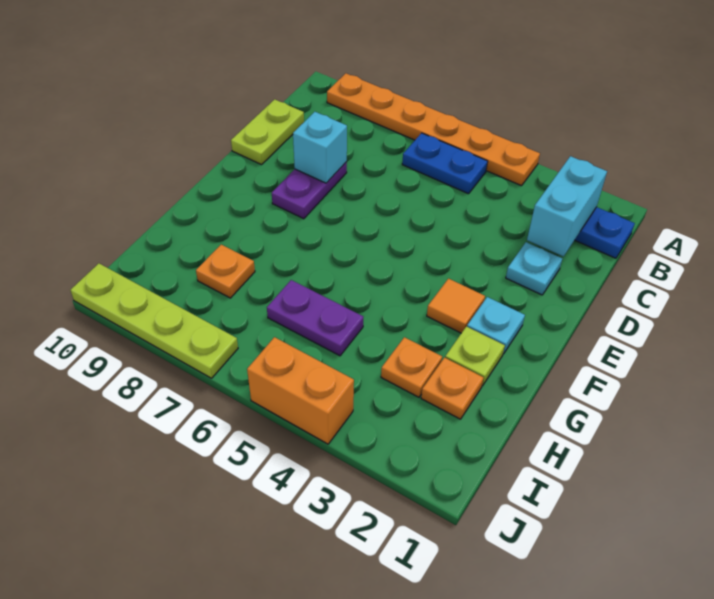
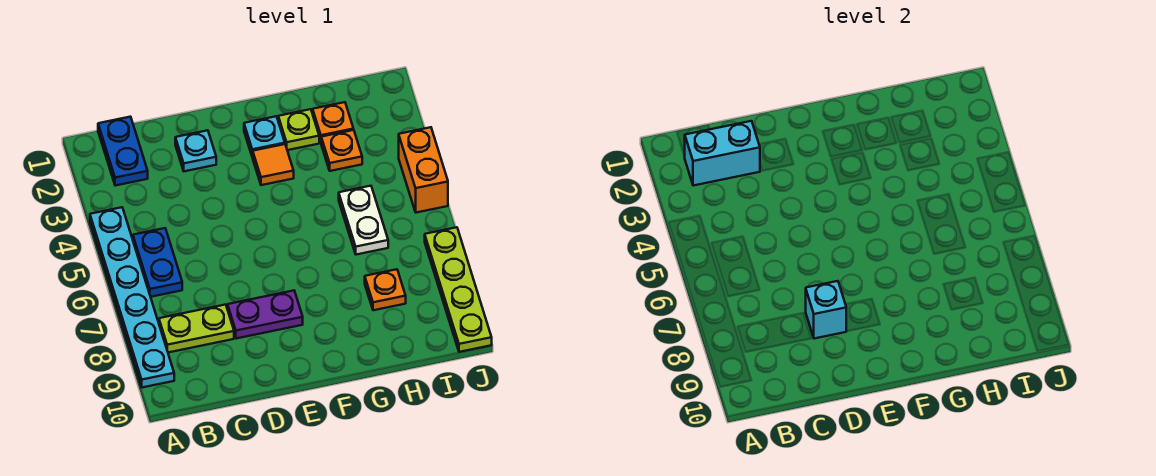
orange 1x6 plate [327,73,540,186] -> cyan 1x6 plate [90,207,174,387]
lime 1x2 plate [231,99,304,165] -> lime 1x2 plate moved to [159,305,234,352]
purple 1x2 plate [267,280,363,356] -> white 1x2 plate [339,186,388,255]

